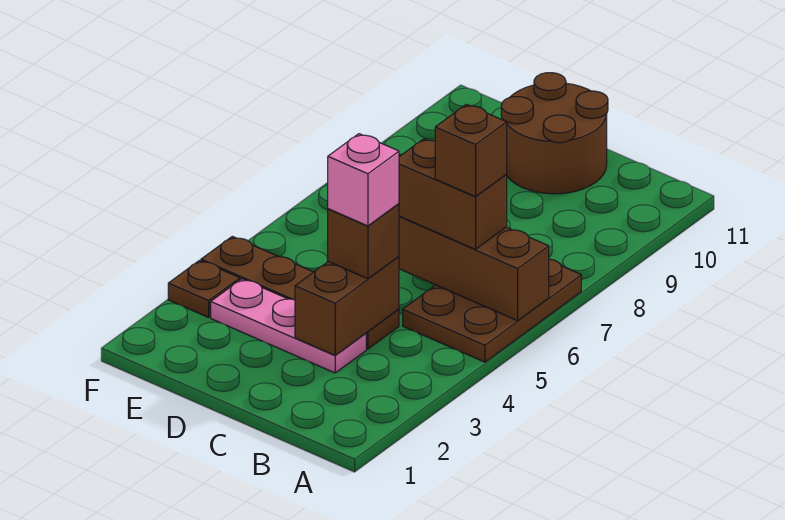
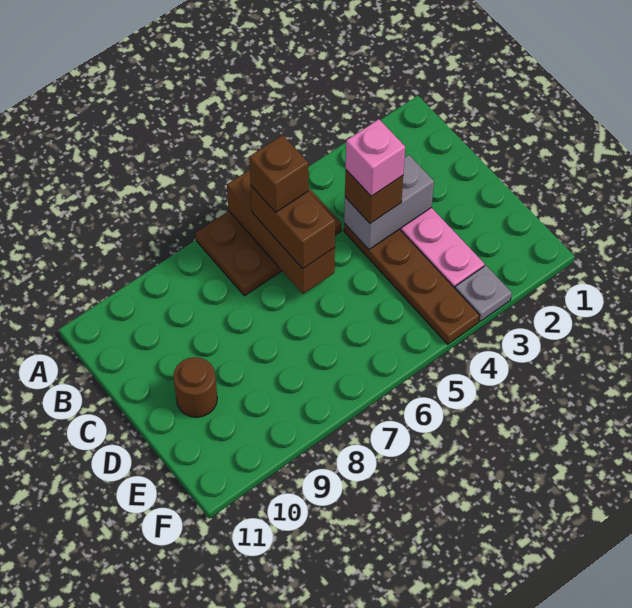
brown 1x2 brick [295,257,399,355] -> grey 1x2 brick [344,155,434,249]
brown 2x2 round brick [501,73,608,194] -> brown 1x1 round brick [173,357,217,417]
brown 1x1 plate [168,260,240,317] -> grey 1x1 plate [455,265,512,321]

